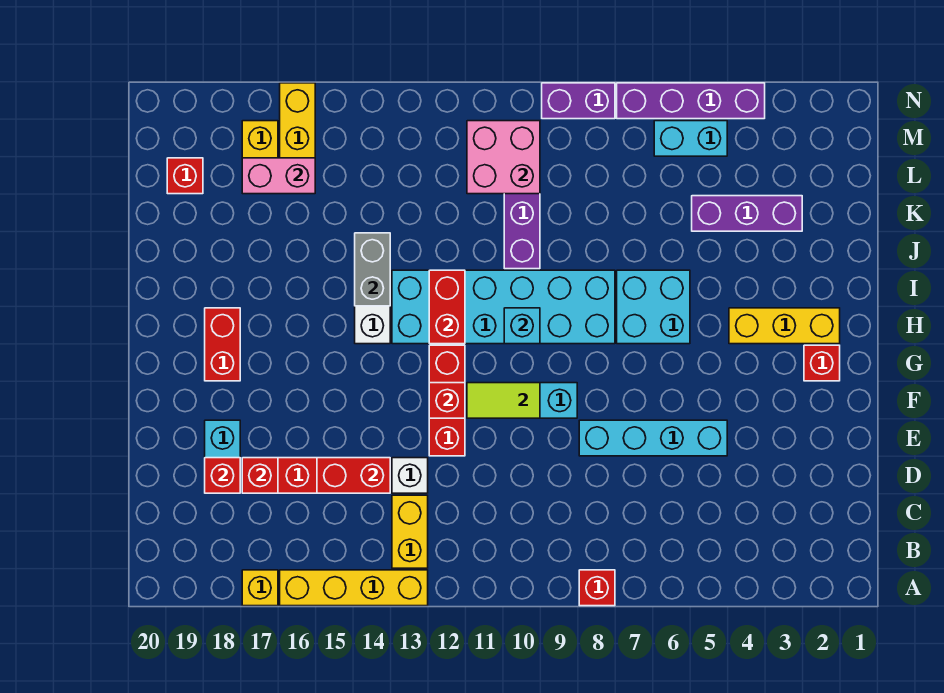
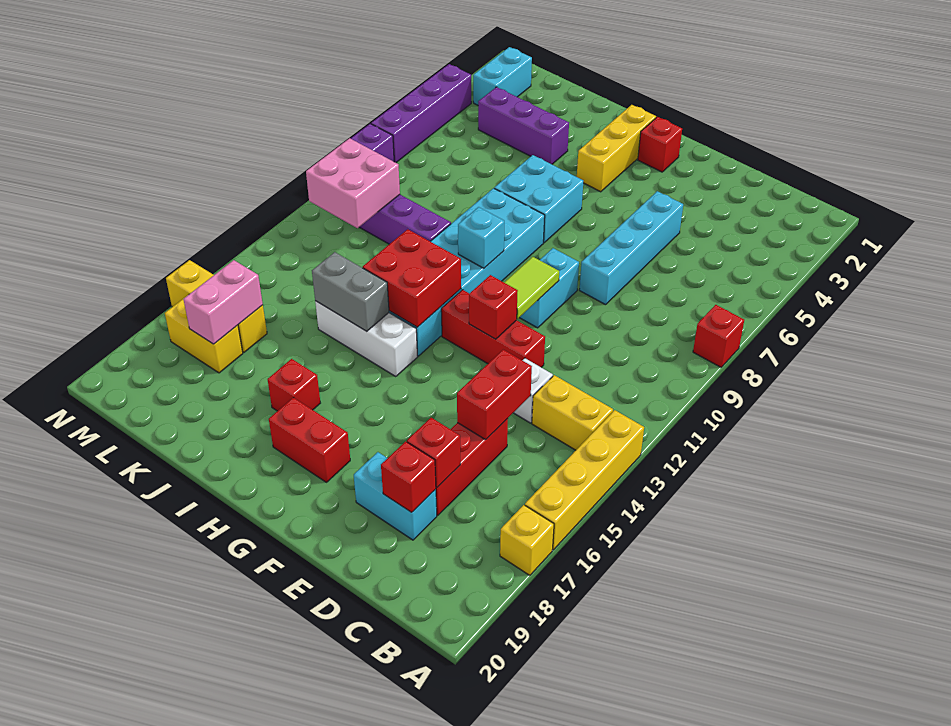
red 1x2 brick [429,270,465,344] -> red 2x2 brick [363,229,461,327]
purple 1x3 brick [692,196,802,231] -> purple 1x3 brick turned to [478,87,569,164]
red 1x1 brick [167,158,203,194] -> red 1x1 brick moved to [268,359,320,411]
cyan 1x2 brick [654,121,727,156] -> cyan 1x2 brick moved to [473,47,532,105]

